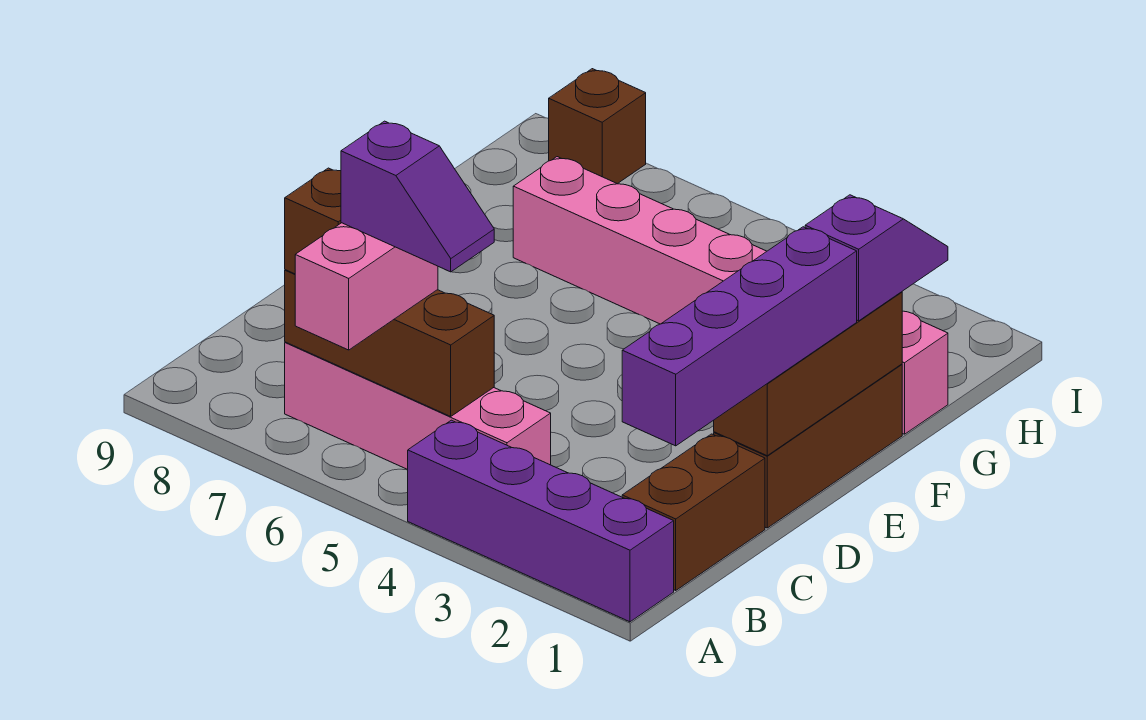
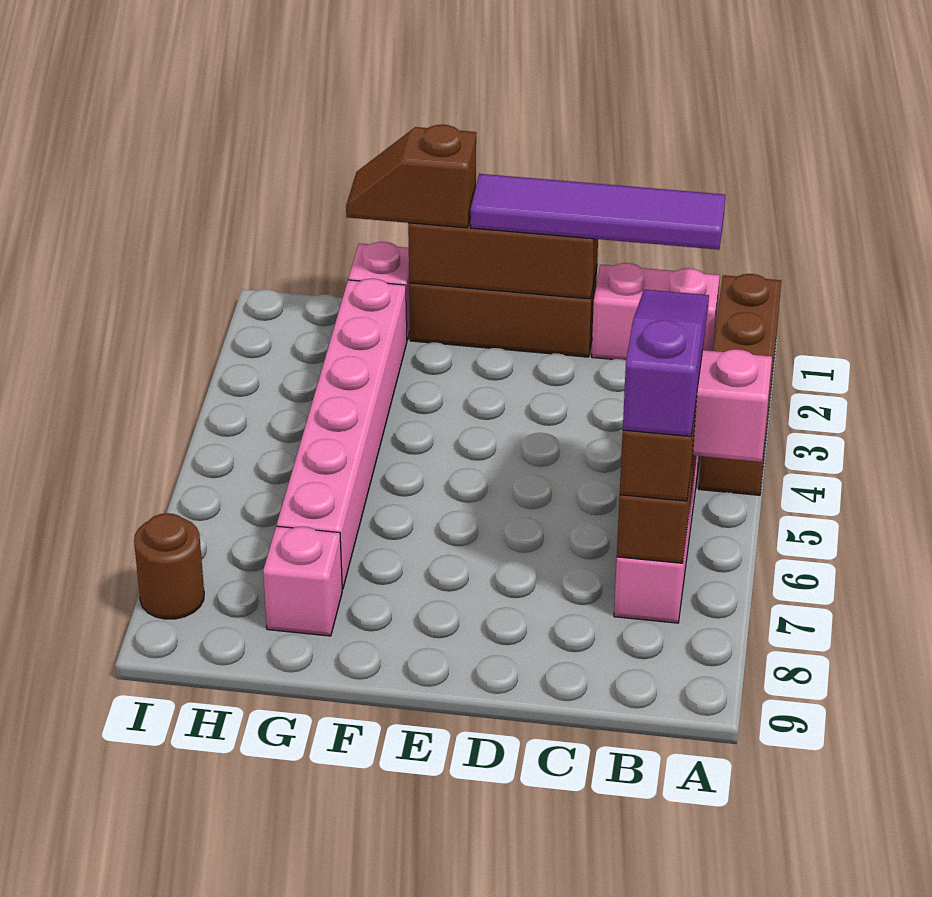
purple 1x4 brick [408,420,674,622] -> brown 1x4 brick [699,274,781,495]
brown 1x2 brick [622,434,765,590] -> pink 1x2 brick [592,263,720,360]
purple 1x4 brick [622,227,857,446] -> purple 1x4 tile [471,174,725,250]
purple 1x2 slope [341,121,494,272] -> purple 1x3 slope [623,289,709,436]
purple 1x2 slope [805,195,948,321] -> brown 1x2 slope [346,125,476,228]
none -> pink 1x1 brick [263,526,342,636]
brown 1x1 brick [549,69,646,184] -> brown 1x1 round brick [134,513,204,619]

